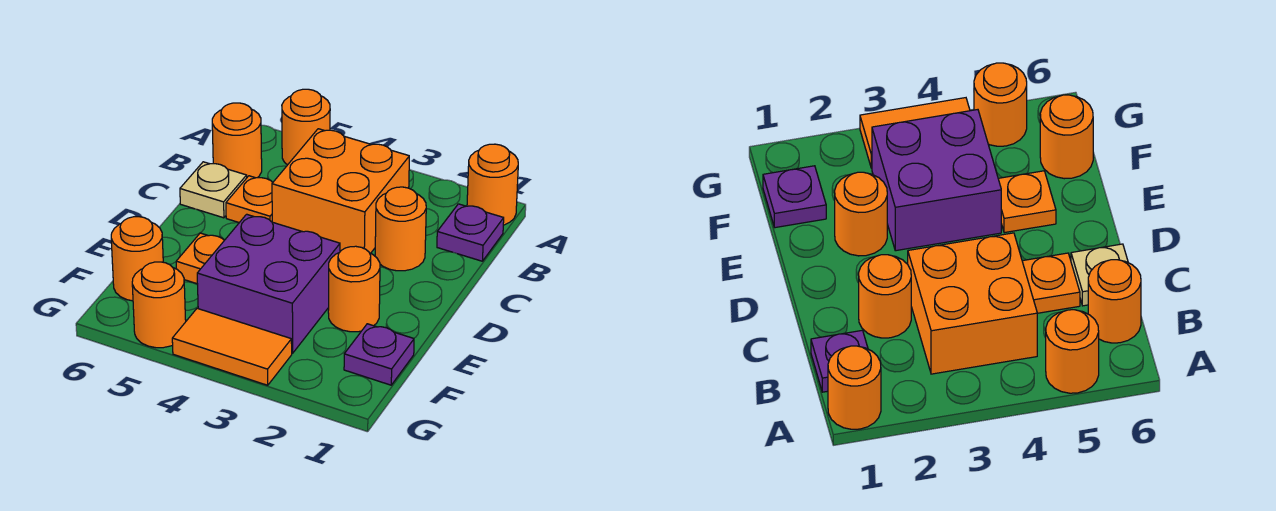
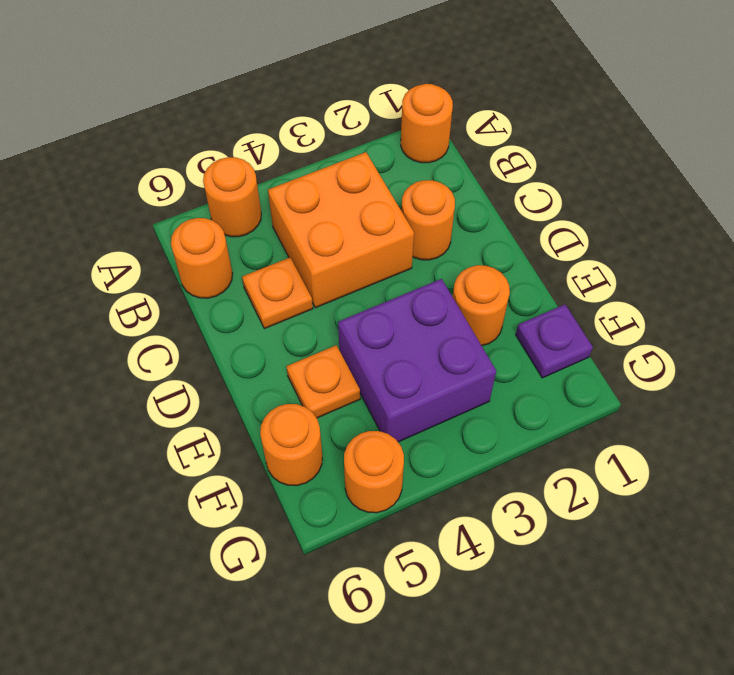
purple 1x1 plate [437,204,504,261] -> none
tan 1x1 plate [180,162,247,218] -> none
orange 1x2 tile [172,308,292,385] -> none

